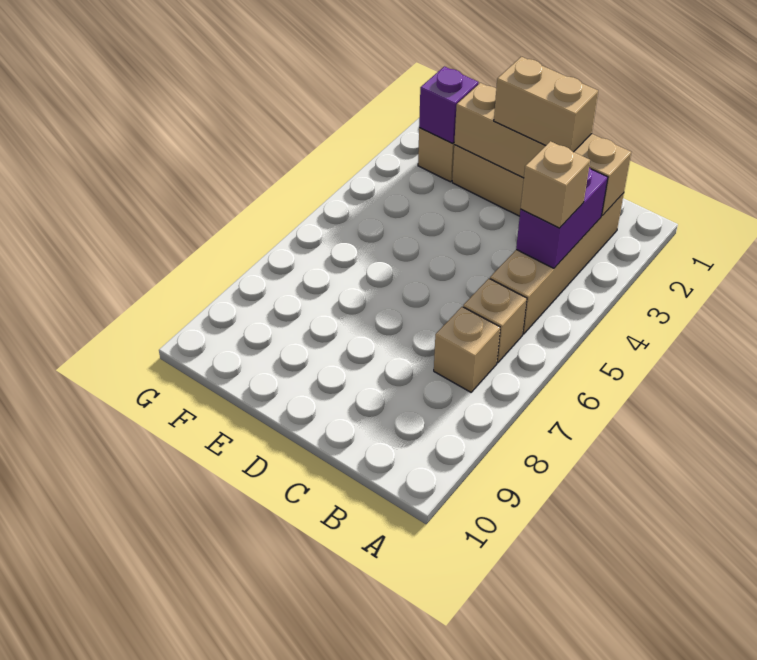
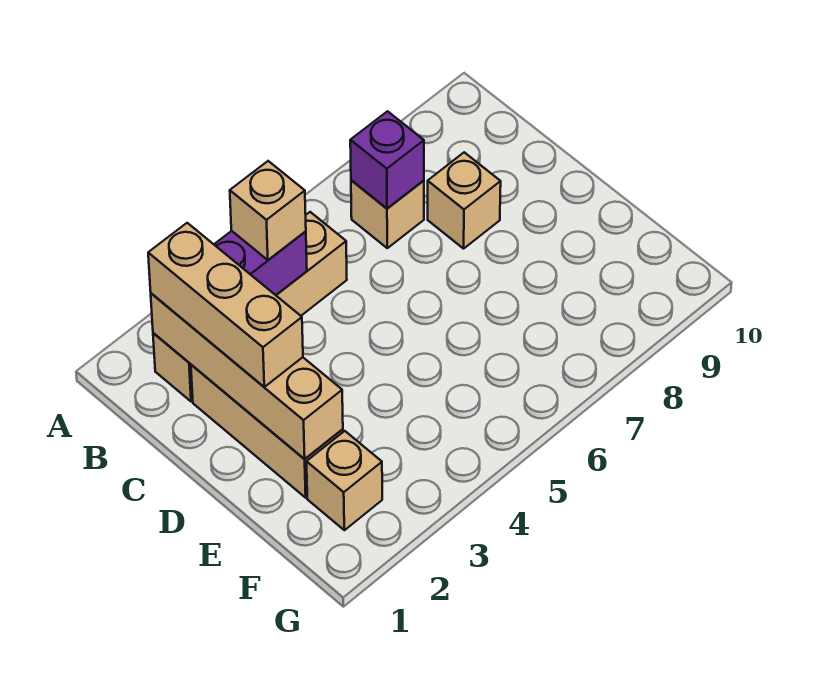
tan 1x1 brick [463,278,527,363] -> tan 1x1 brick moved to [428,152,501,249]
tan 1x2 brick [494,57,598,152] -> tan 1x3 brick [148,223,303,387]
purple 1x1 brick [419,66,479,144] -> purple 1x1 brick moved to [350,111,424,208]

